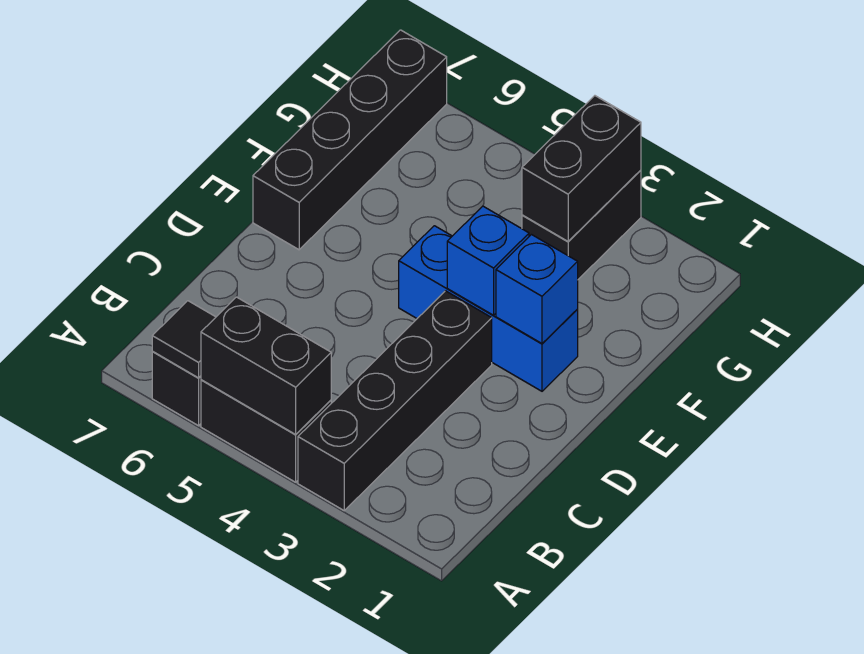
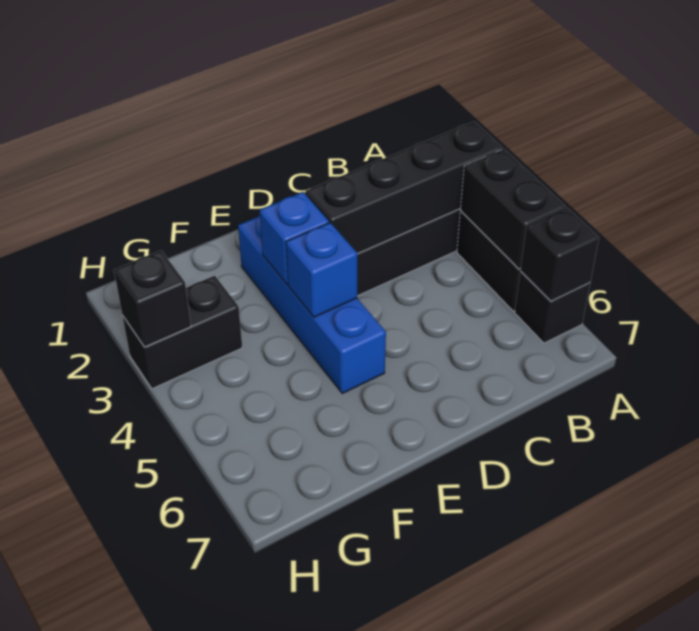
black 1x1 tile [152,301,216,378] -> black 1x1 brick [520,208,599,301]
blue 1x3 brick [399,226,578,391] -> blue 1x4 brick [238,216,386,393]
blue 1x1 brick [496,235,578,343] -> blue 1x1 brick moved to [286,223,357,317]
black 1x4 brick [253,30,447,250] -> black 1x4 brick moved to [305,122,502,254]
black 1x2 brick [522,96,641,241] -> black 1x1 brick [114,251,191,347]

